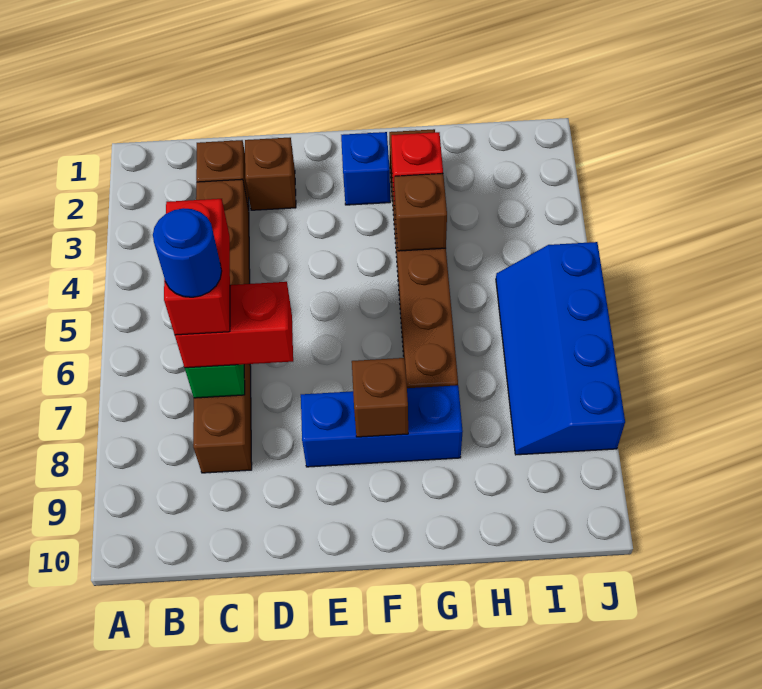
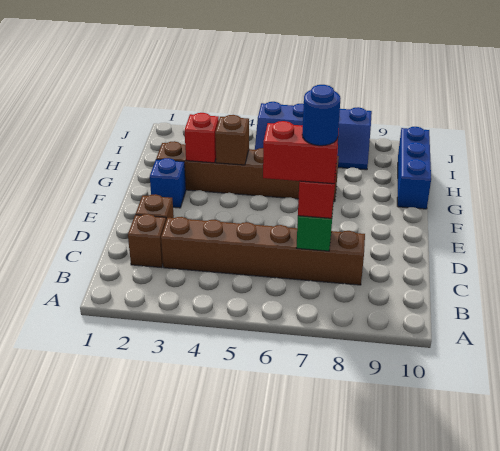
blue 1x3 brick [301,385,463,467] -> blue 1x3 brick moved to [397,127,431,209]
brown 1x1 brick [352,358,408,437] -> none

